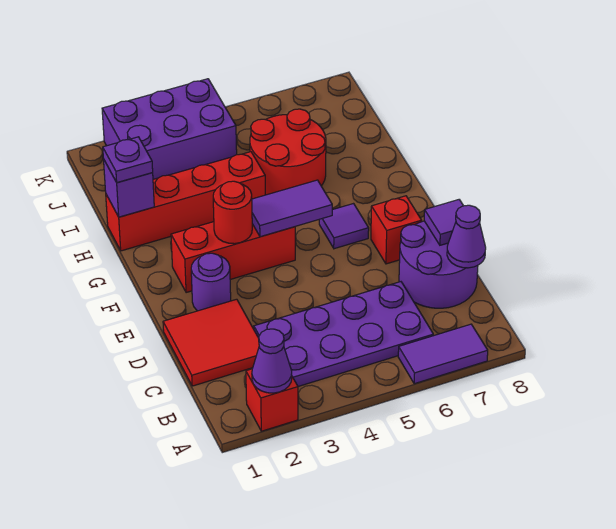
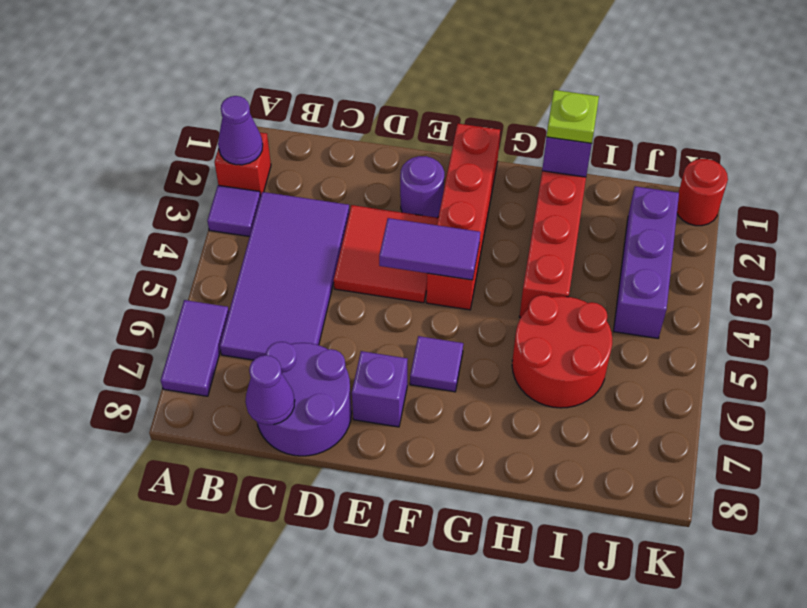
purple 2x4 plate [254,282,433,386] -> purple 2x4 tile [220,192,350,360]
red 2x2 tile [163,299,259,386] -> red 2x2 tile moved to [334,205,438,303]
purple 1x1 tile [424,200,463,245] -> purple 1x1 tile moved to [207,185,261,237]
red 1x1 brick [371,196,422,264] -> purple 1x1 brick [352,351,408,427]
red 1x3 brick [171,222,295,293] -> red 1x4 brick [426,124,500,310]
red 1x1 round brick [213,181,252,244] -> red 1x1 round brick moved to [677,159,728,226]
purple 1x2 tile [252,180,332,237] -> purple 1x2 tile turned to [379,218,480,280]
purple 1x1 plate [103,137,153,182] -> lime 1x1 plate [547,90,599,143]
purple 2x3 brick [102,79,237,179] -> purple 1x3 brick [614,186,679,338]

